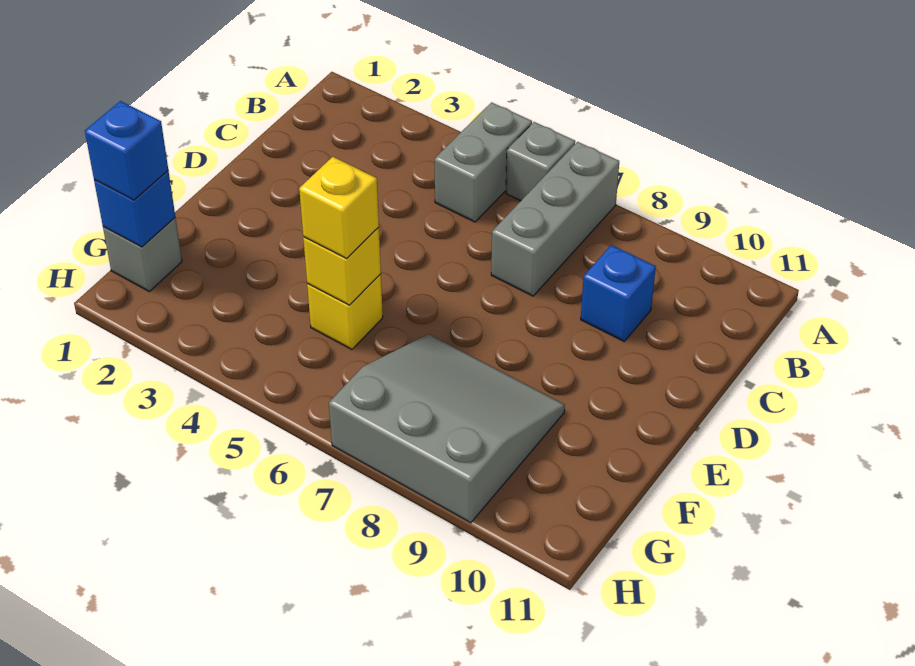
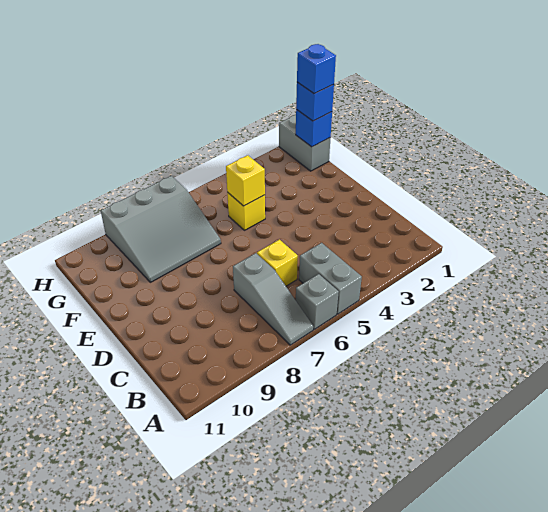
grey 1x3 brick [491,142,619,296] -> grey 1x3 slope [233,253,313,345]
blue 1x1 brick [581,245,656,341] -> blue 1x1 brick moved to [297,44,336,94]
yellow 1x1 brick [299,157,379,258] -> yellow 1x1 brick moved to [257,240,298,286]
grey 1x1 brick [103,217,182,291] -> grey 1x2 brick [279,115,331,171]

